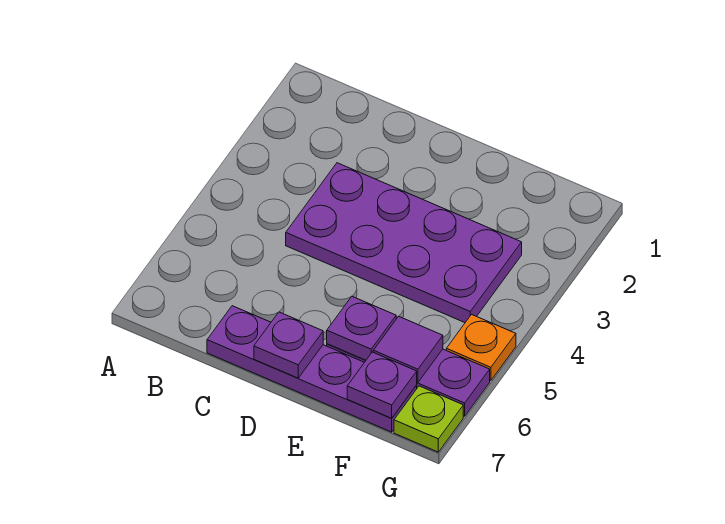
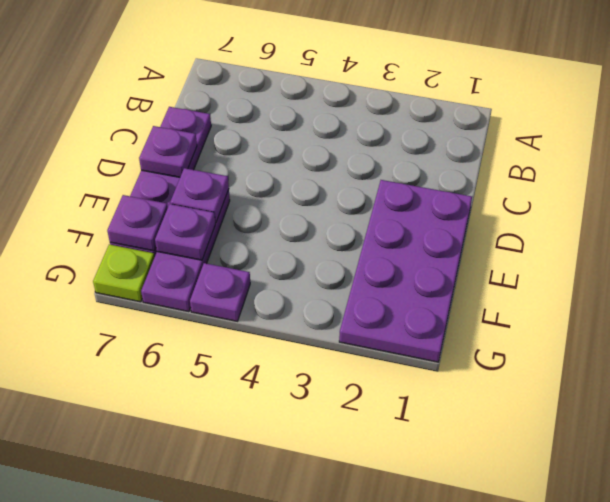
purple 2x4 plate [286,163,522,323] -> purple 2x4 plate moved to [339,180,472,362]
purple 1x1 tile [373,316,443,383] -> purple 1x1 plate [155,204,215,260]
orange 1x1 plate [446,315,516,381] -> purple 1x1 plate [190,263,250,321]

